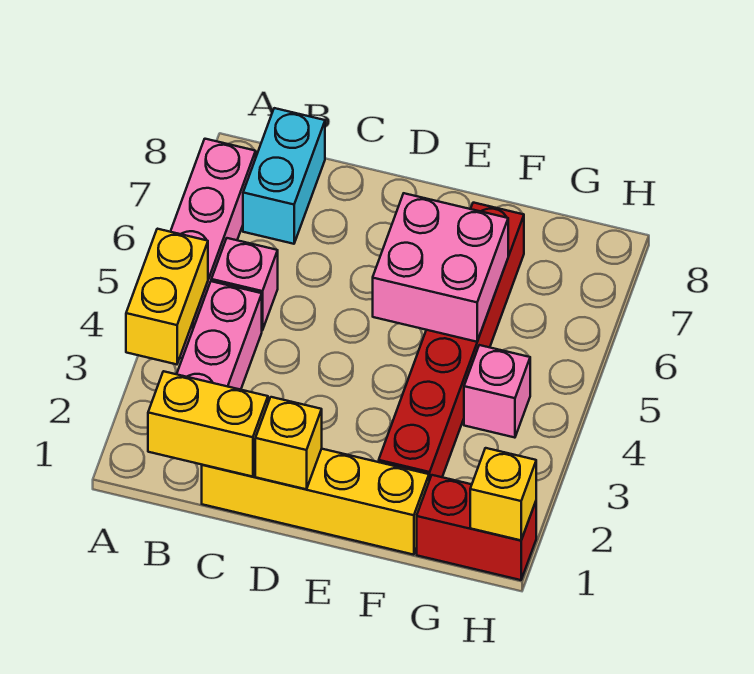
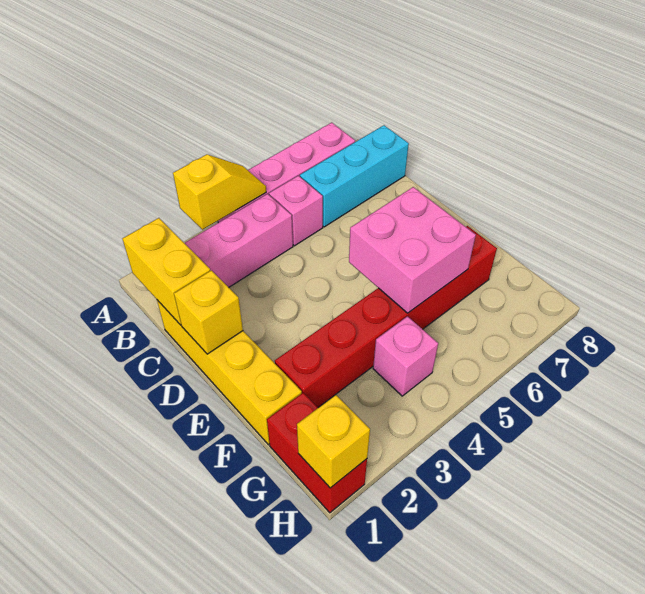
yellow 1x2 brick [126,229,208,364] -> yellow 1x2 slope [173,154,266,230]
cyan 1x2 brick [243,108,325,244] -> cyan 1x3 brick [300,125,409,227]

